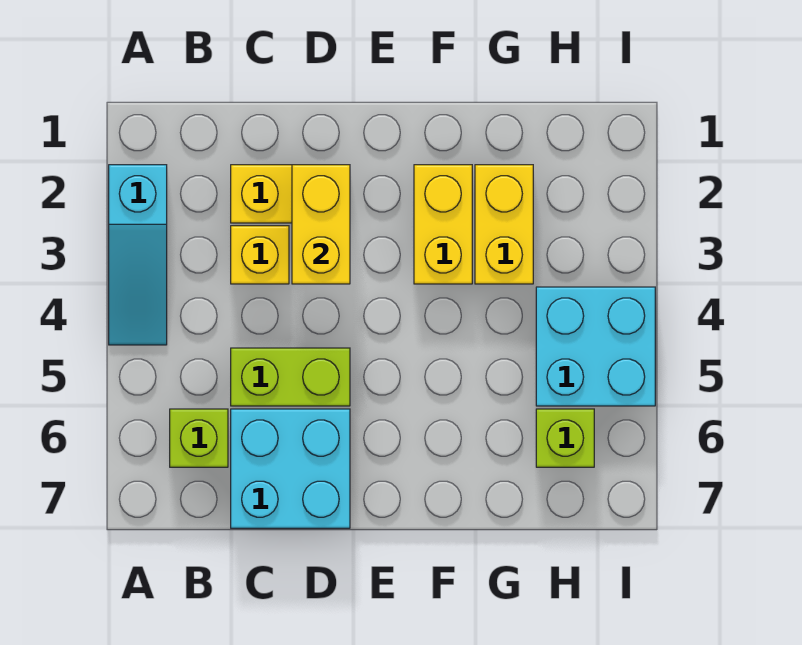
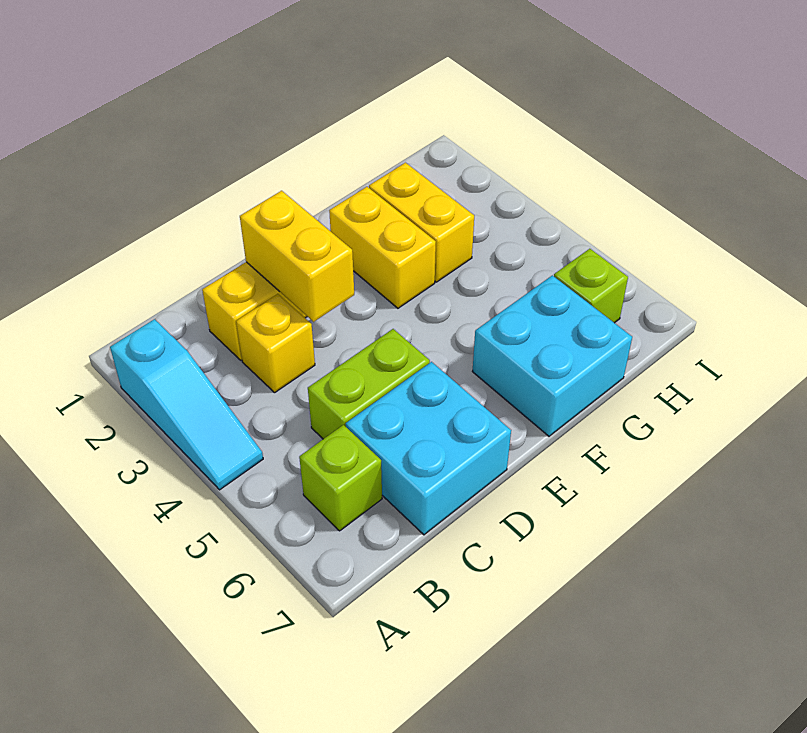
cyan 2x2 brick [536,287,655,406] -> cyan 2x2 brick moved to [472,275,632,436]

